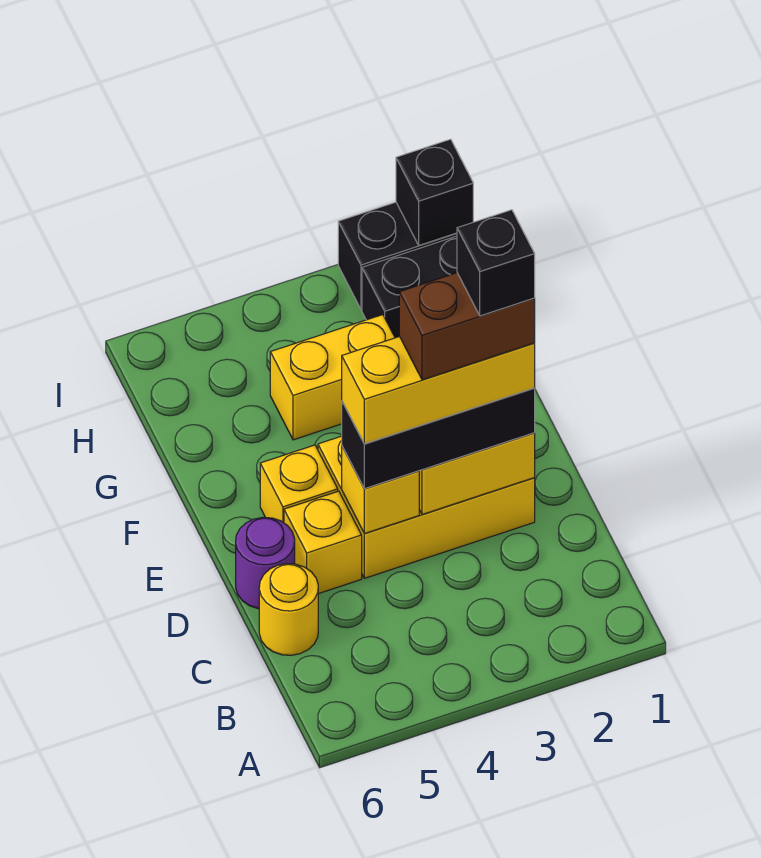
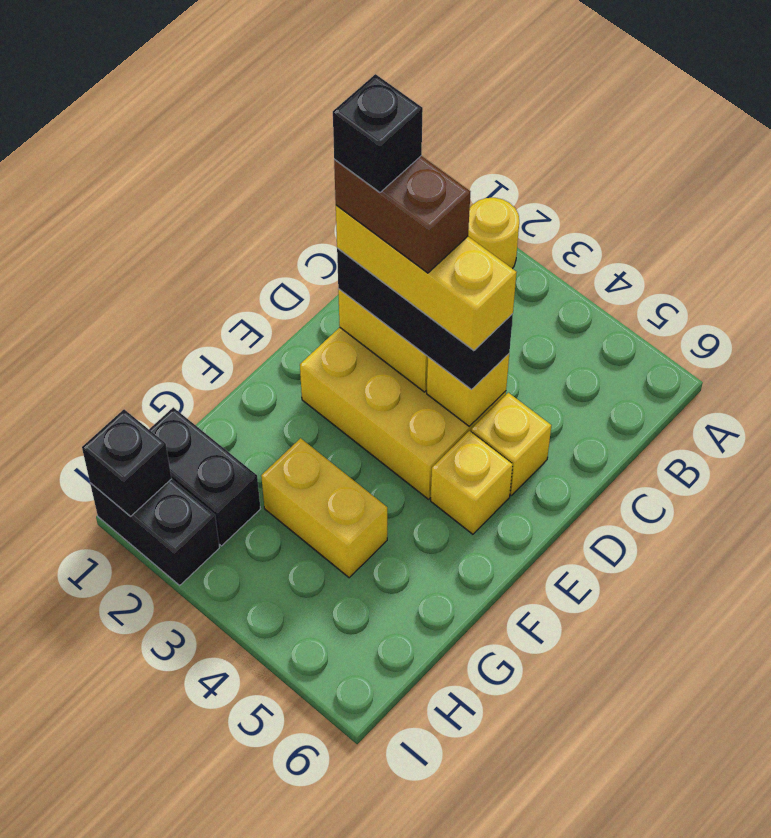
yellow 1x1 round brick [259,564,318,655] -> yellow 1x1 round brick moved to [468,198,519,269]
purple 1x1 round brick [236,517,295,609] -> none

